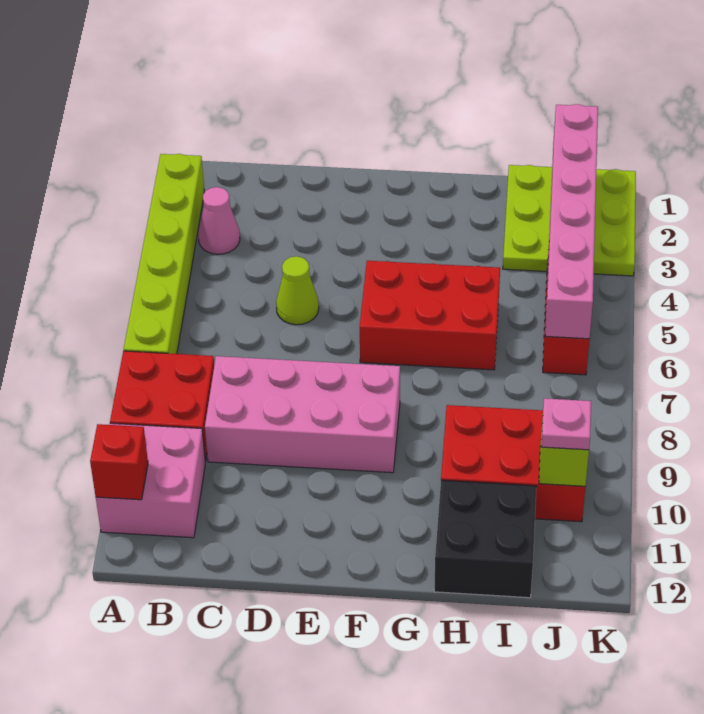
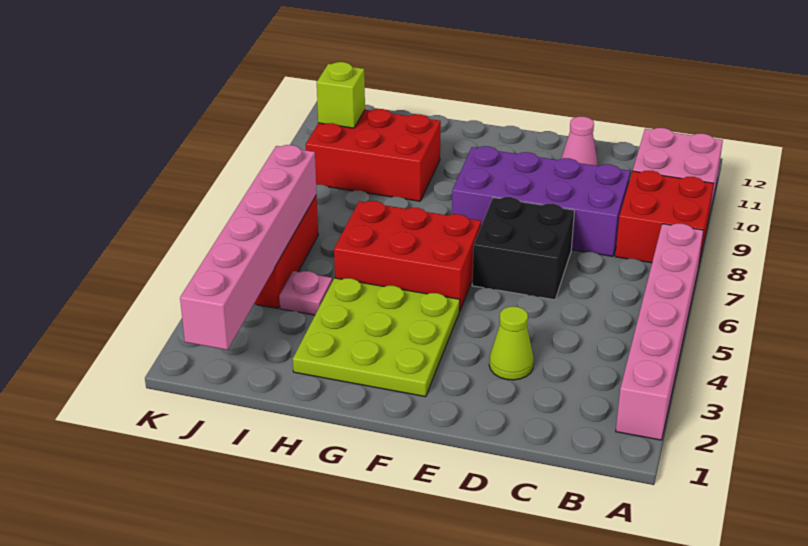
lime 1x6 brick [124,154,204,354] -> pink 1x6 brick [616,224,704,440]
red 1x1 brick [90,424,148,500] -> none
pink 1x1 cone [198,187,240,254] -> pink 1x1 cone moved to [561,117,598,166]
pink 2x4 brick [205,356,400,473] -> purple 2x4 brick [452,146,630,256]
lime 1x1 cone [276,256,319,325] -> lime 1x1 cone moved to [489,307,534,380]
black 2x2 brick [434,480,536,598] -> black 2x2 brick moved to [472,197,574,300]
lime 3x3 plate [503,165,636,276] -> lime 3x3 plate moved to [293,278,460,397]
pink 1x1 plate [542,398,591,450] -> pink 1x1 plate moved to [279,271,332,315]

